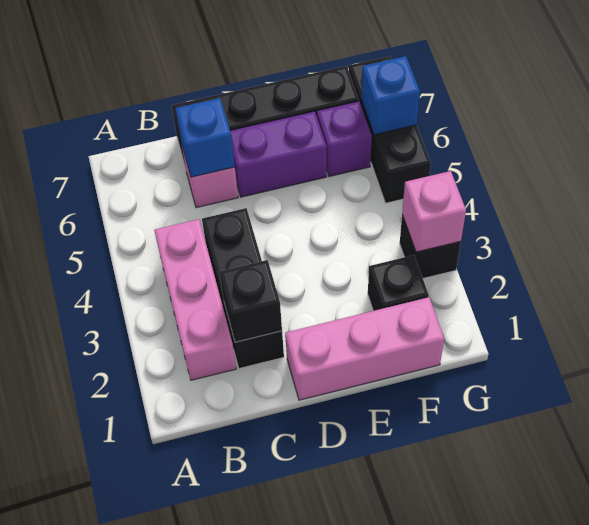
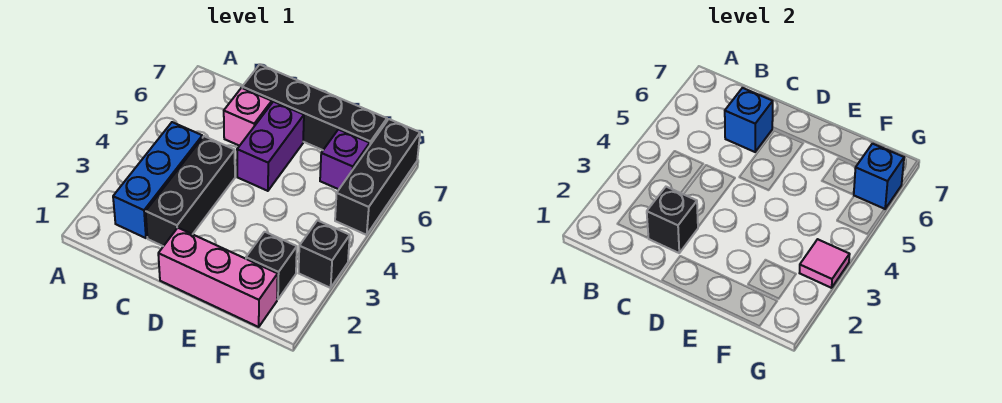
pink 1x3 brick [154,219,236,380] -> blue 1x3 brick [113,122,202,238]
purple 1x2 brick [230,111,327,197] -> purple 1x2 brick turned to [237,102,304,191]
pink 1x1 brick [402,171,466,252] -> pink 1x1 tile [800,239,850,288]

